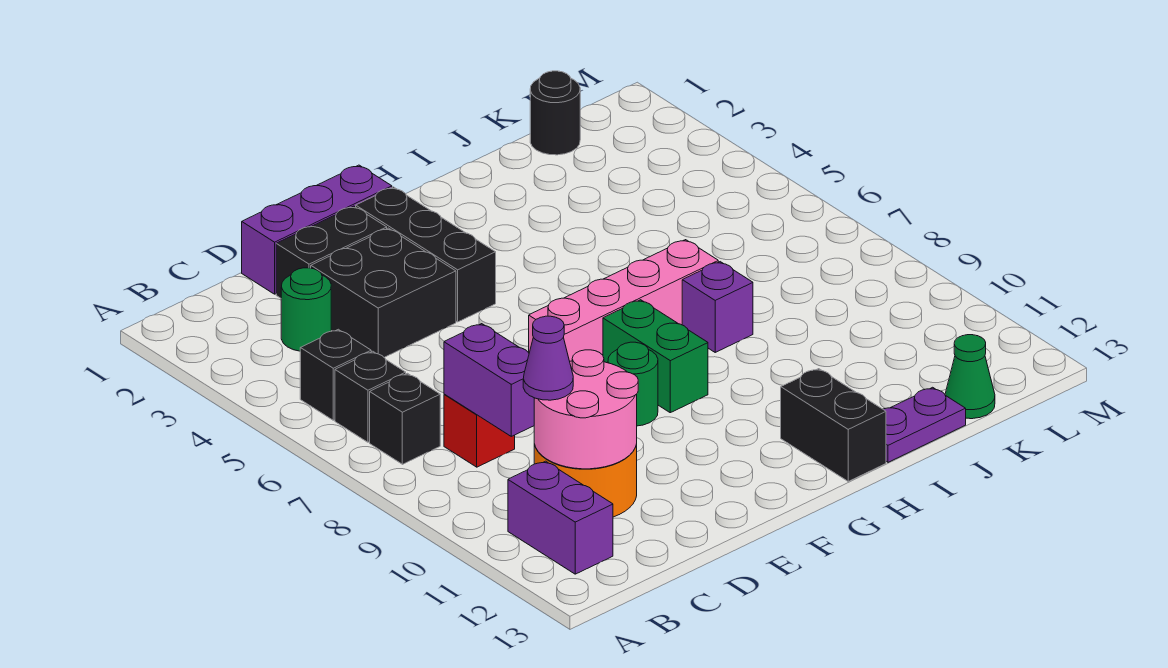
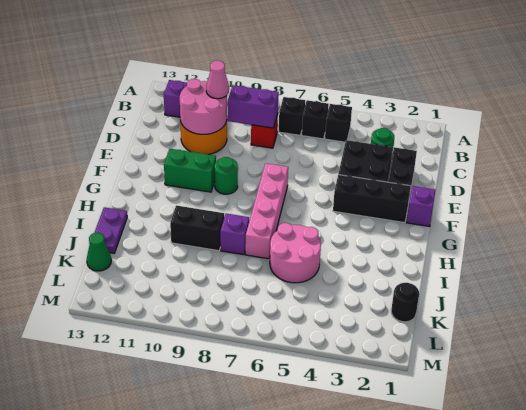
purple 1x1 cone [523,316,573,400] -> pink 1x1 cone [206,61,229,99]
purple 1x3 brick [242,165,392,294] -> purple 1x1 brick [406,186,436,227]
green 1x2 brick [603,300,708,413] -> green 1x2 brick moved to [164,149,216,192]
black 1x2 brick [781,369,886,481] -> black 1x2 brick moved to [170,206,224,251]
none -> pink 2x2 round brick [270,223,321,283]

